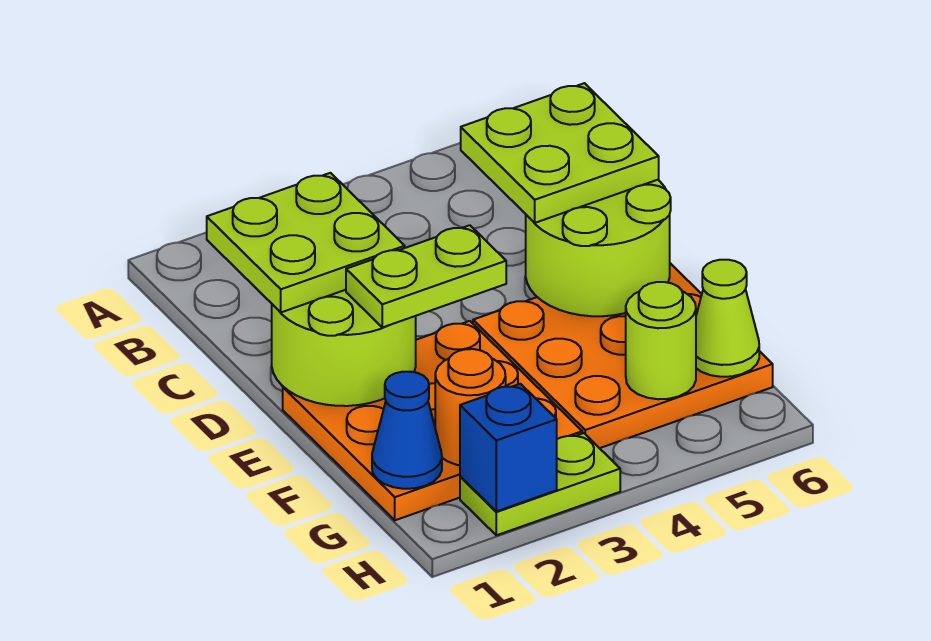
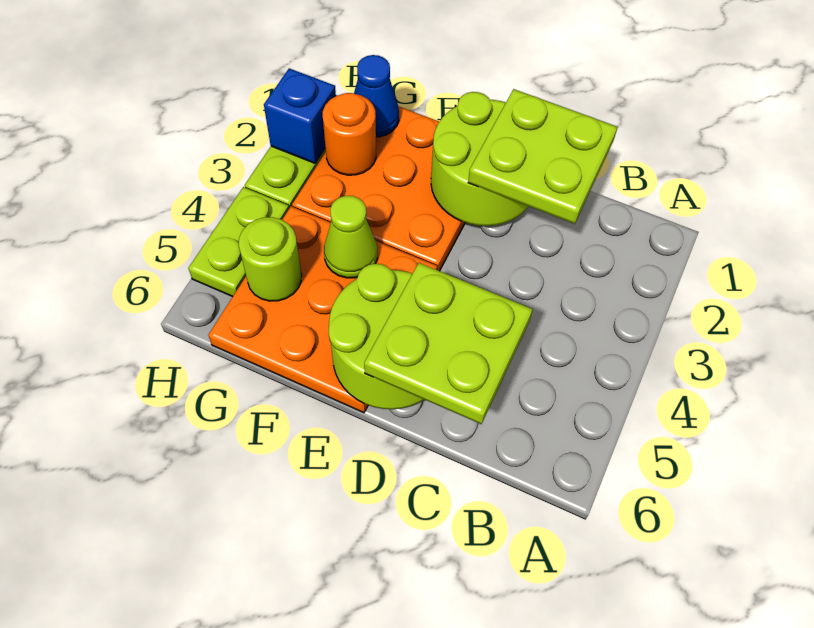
lime 1x2 plate [346,225,506,327] -> lime 1x2 plate moved to [188,187,289,297]
lime 1x1 cone [696,260,759,377] -> lime 1x1 cone moved to [324,196,378,278]

